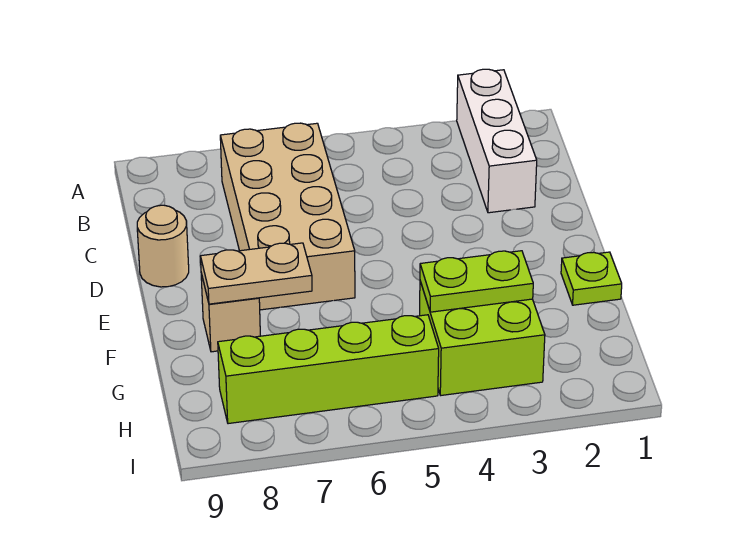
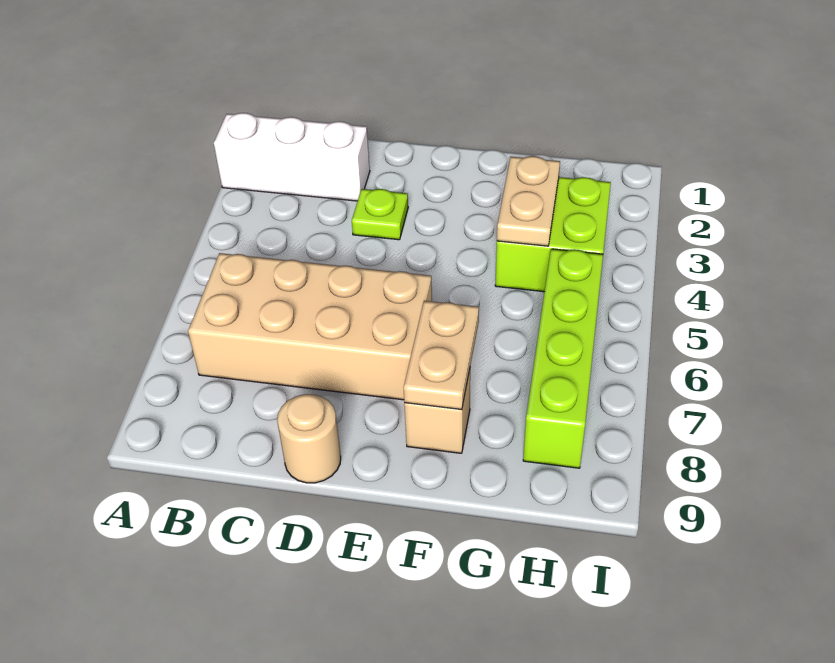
lime 1x1 plate [561,252,622,305] -> lime 1x1 plate moved to [352,189,408,240]
lime 1x2 plate [420,251,533,312] -> tan 1x2 plate [497,156,560,246]

